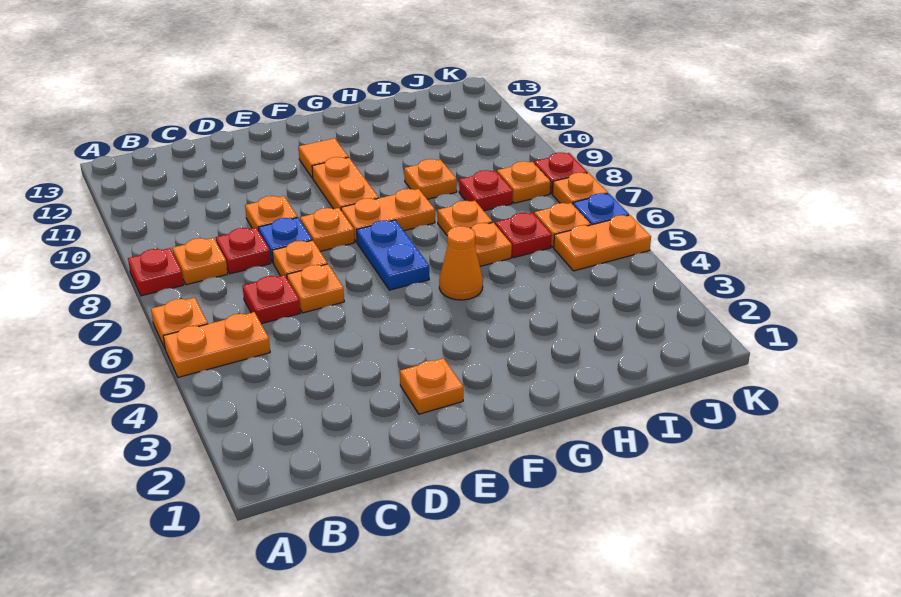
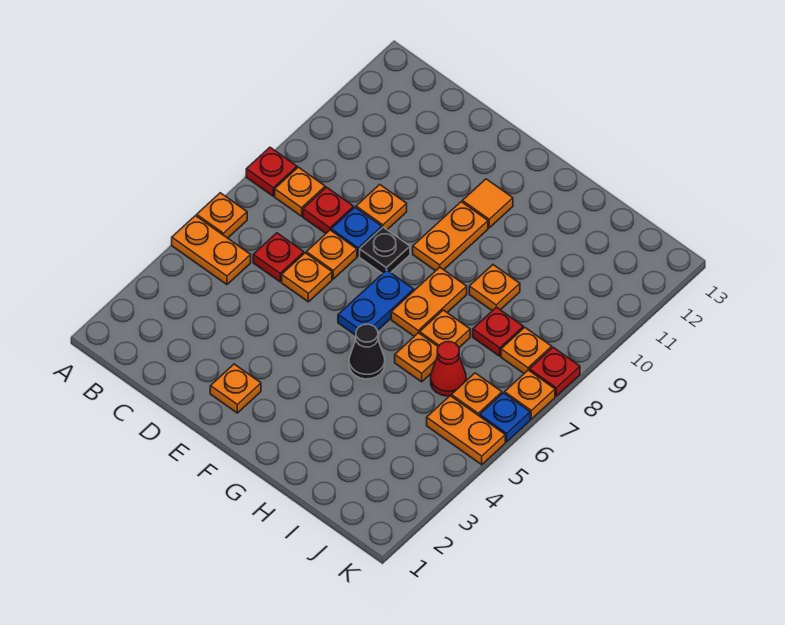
orange 1x1 plate [300,208,354,251] -> black 1x1 plate [360,227,410,274]
orange 1x2 plate [341,189,435,242] -> orange 1x2 plate turned to [391,267,467,336]
orange 1x1 cone [439,226,483,300] -> black 1x1 cone [349,324,385,379]
red 1x1 plate [495,213,552,258] -> red 1x1 cone [431,342,466,396]

